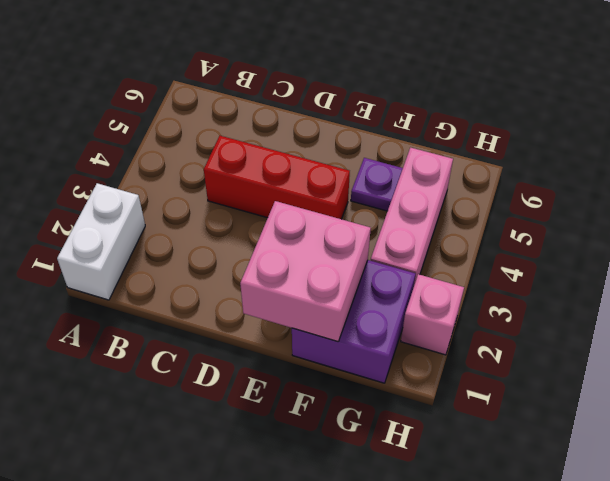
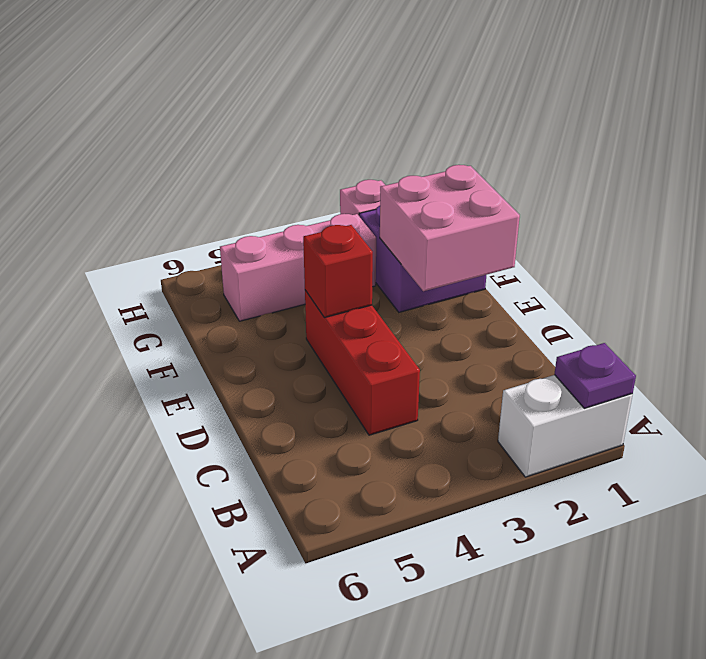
none -> red 1x1 brick [303,225,373,318]
purple 1x1 plate [351,158,403,211] -> purple 1x1 plate moved to [554,343,636,408]

